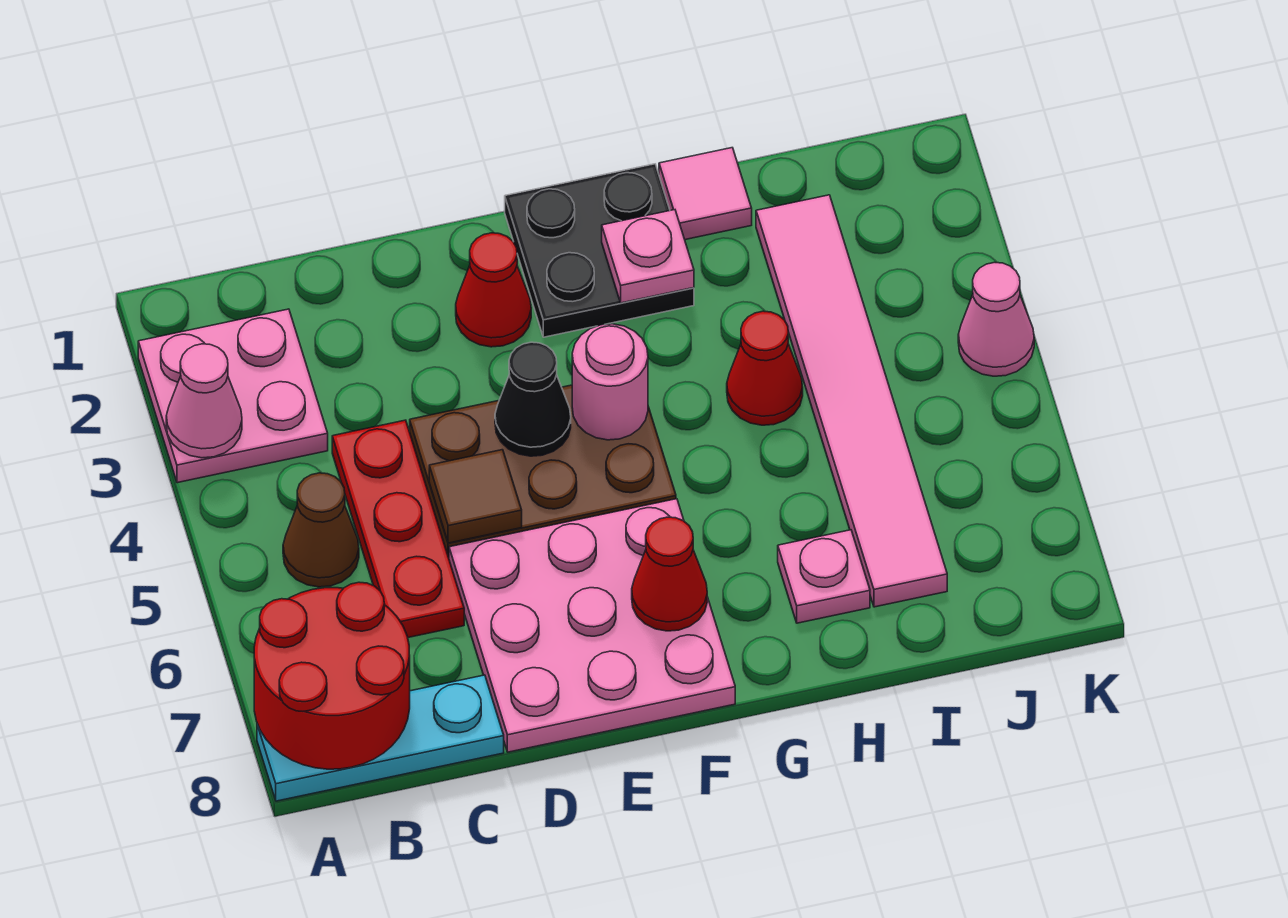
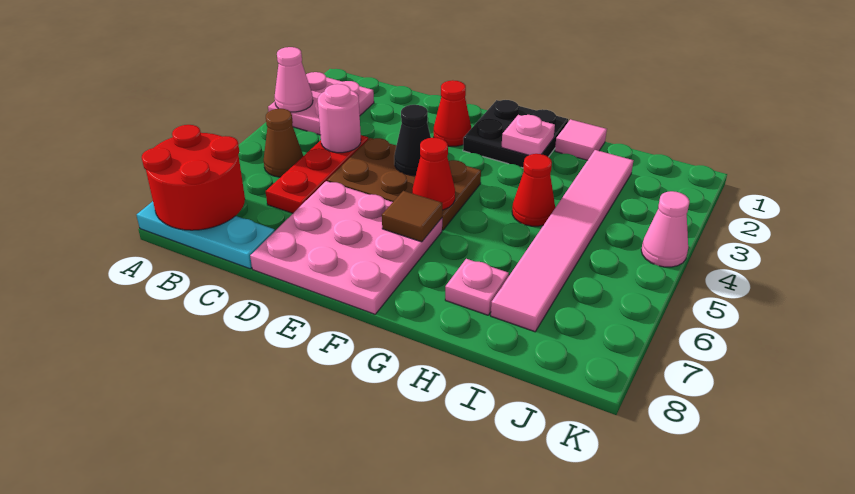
brown 1x1 tile [429,450,522,543] -> brown 1x1 tile moved to [382,191,442,242]
pink 1x1 round brick [572,324,648,440] -> pink 1x1 round brick moved to [318,84,361,153]
red 1x1 cone [632,517,707,631] -> red 1x1 cone moved to [412,138,455,210]

